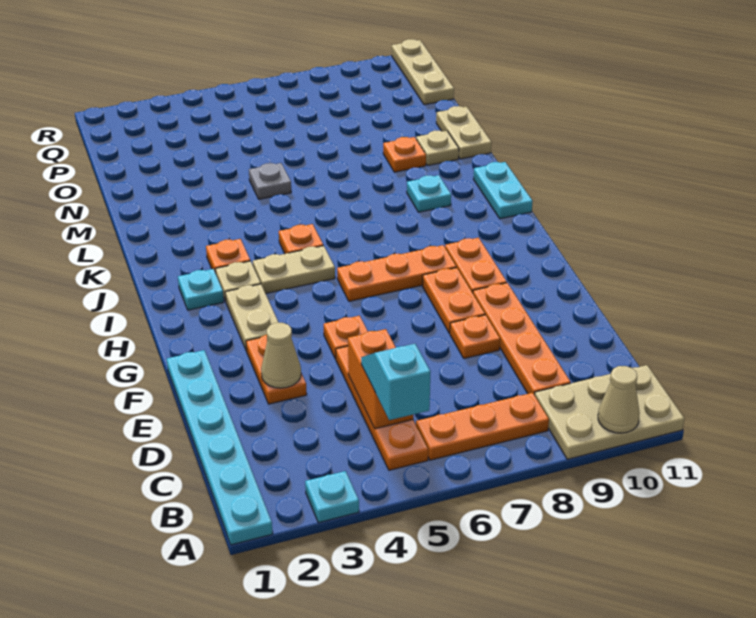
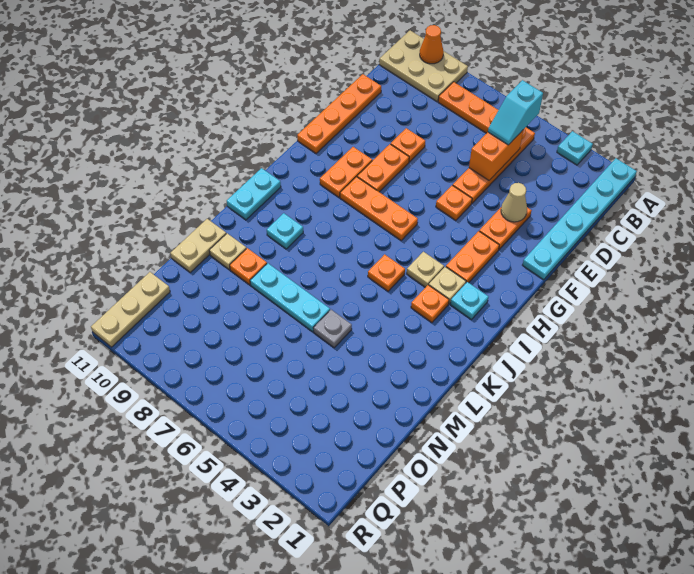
tan 1x1 cone [598,366,640,433] -> orange 1x1 cone [420,25,444,64]
orange 1x4 plate [473,283,571,395] -> orange 1x4 plate moved to [297,74,381,153]
tan 1x2 plate [225,284,279,351] -> orange 1x2 plate [446,231,499,283]
tan 1x2 plate [253,246,335,294] -> tan 1x1 plate [407,252,444,287]
none -> cyan 1x3 plate [250,263,330,332]

